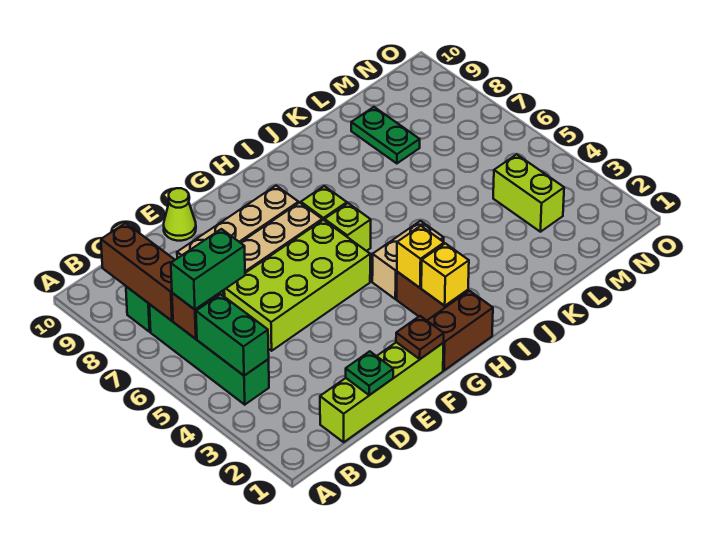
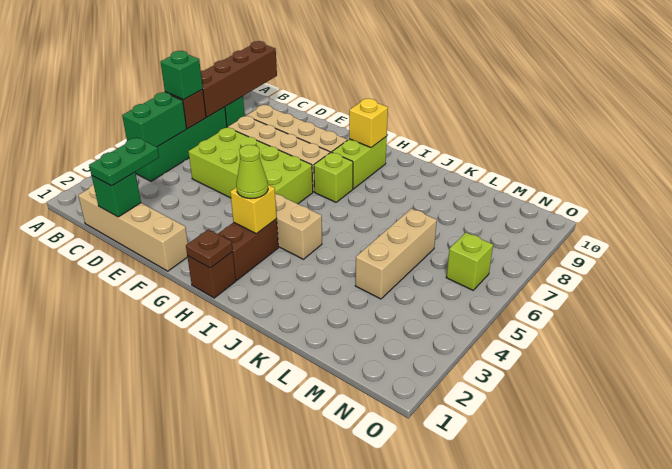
green 1x2 brick [171,229,245,310] -> green 1x1 brick [161,51,203,100]
brown 1x3 brick [101,223,175,321] -> brown 1x4 brick [201,41,277,117]
lime 1x4 brick [320,342,444,442] -> tan 1x4 brick [78,185,188,271]
green 1x1 plate [346,351,393,395] -> green 1x1 brick [92,172,141,217]
lime 1x1 cone [164,188,196,241] -> lime 1x1 cone moved to [236,145,268,199]
brown 1x1 plate [396,316,444,359] -> brown 1x1 plate moved to [186,229,233,268]
brown 1x2 brick [427,291,493,370] -> brown 1x1 brick [187,252,236,298]
yellow 1x1 brick [421,243,469,306] -> yellow 1x1 brick moved to [349,99,388,148]
lime 1x1 brick [325,203,371,251] -> lime 1x1 brick moved to [446,233,493,290]
none -> tan 1x3 brick [355,209,437,299]
green 1x2 plate [351,107,420,163] -> green 1x2 plate moved to [89,138,159,186]
lime 1x2 brick [493,154,564,232] -> lime 1x2 brick moved to [332,136,387,189]

